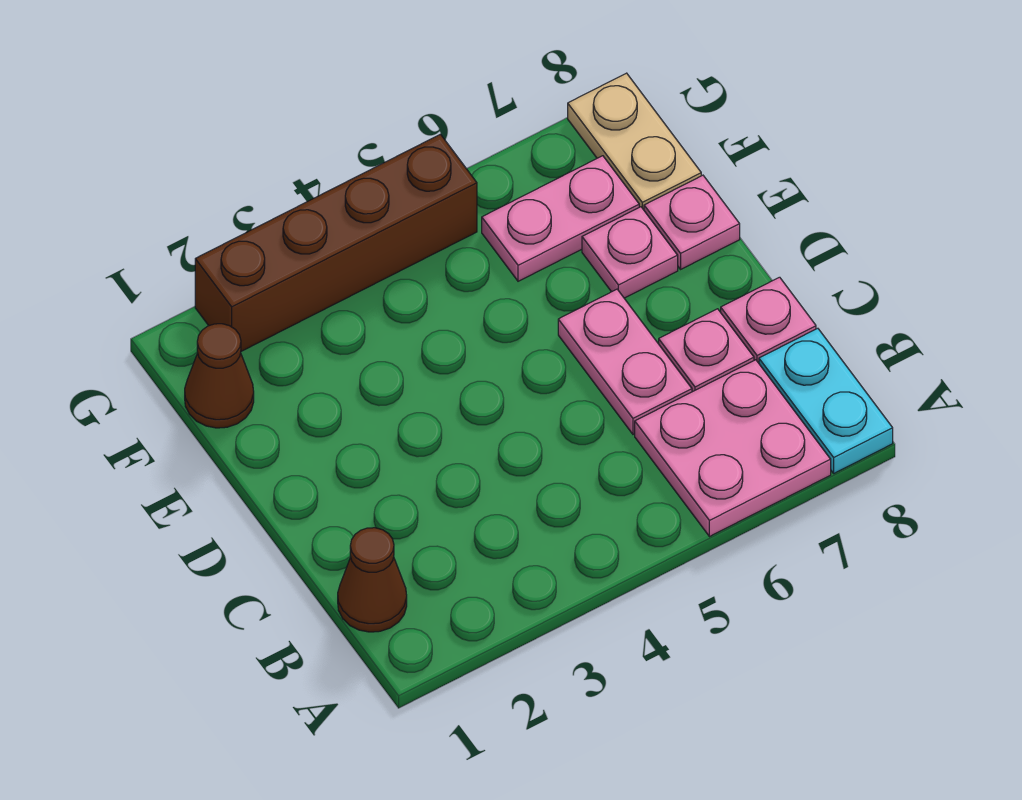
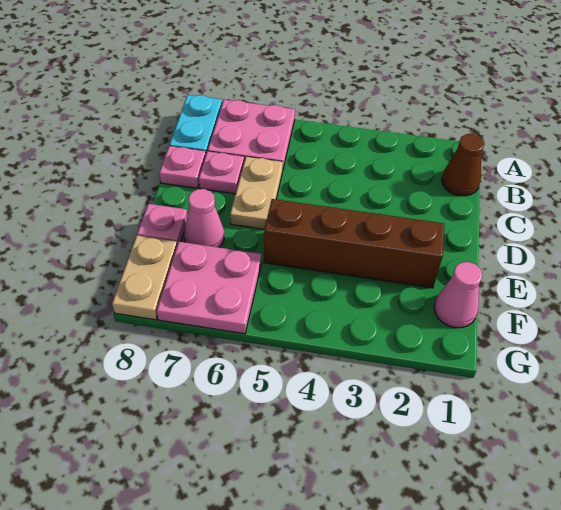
pink 1x2 plate [558,289,692,434] -> tan 1x2 plate [230,157,283,229]
pink 1x1 plate [582,207,678,298] -> pink 1x1 cone [184,189,224,248]
brown 1x1 cone [185,324,254,428] -> pink 1x1 cone [434,262,483,328]
pink 1x2 plate [482,156,639,281] -> pink 2x2 plate [157,242,261,334]
brown 1x4 brick [195,134,477,351] -> brown 1x4 brick moved to [264,199,444,288]

